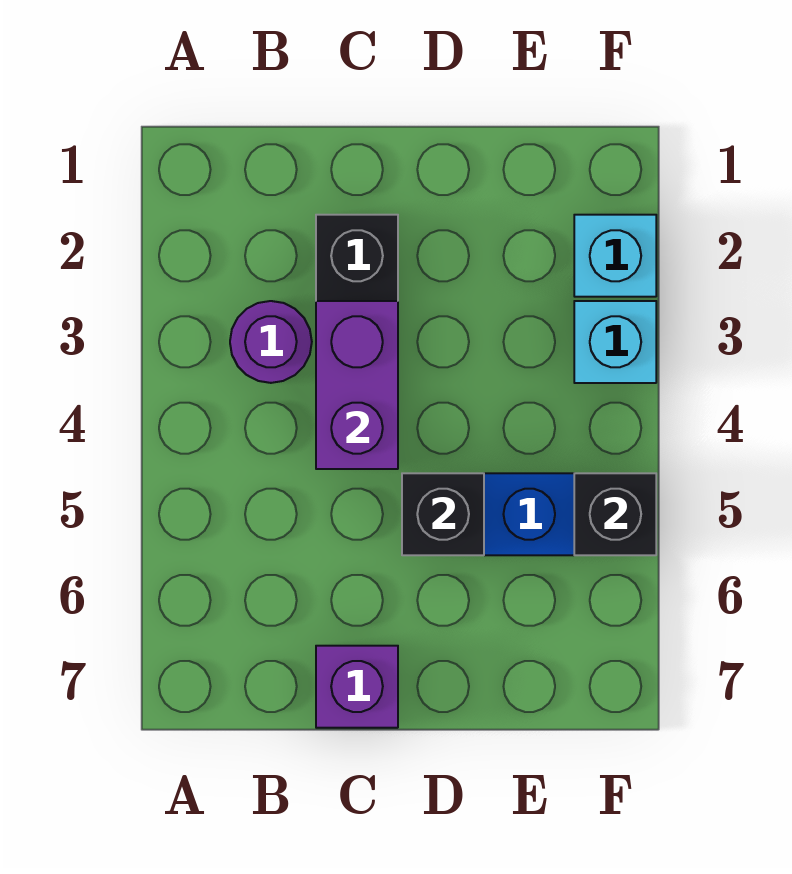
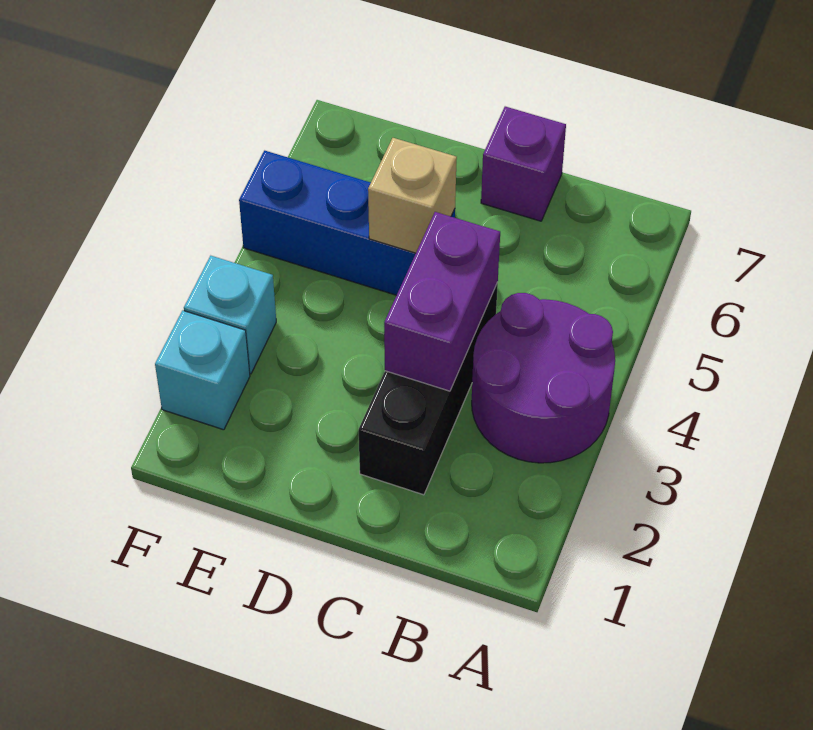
purple 1x1 round brick [230,301,312,383] -> purple 2x2 round brick [472,293,615,463]
black 1x1 brick [402,473,484,555] -> tan 1x1 brick [368,138,457,253]
black 1x1 brick [574,473,656,555] -> none

